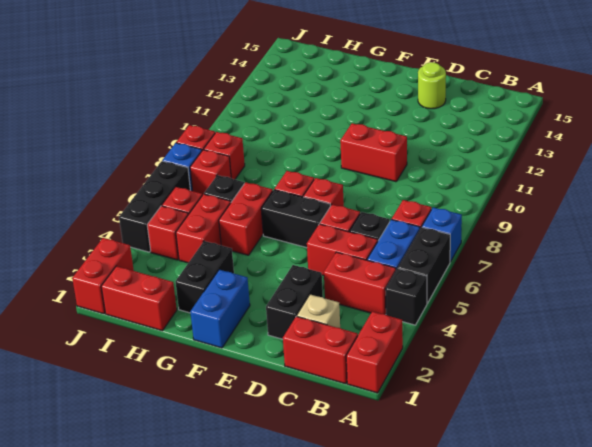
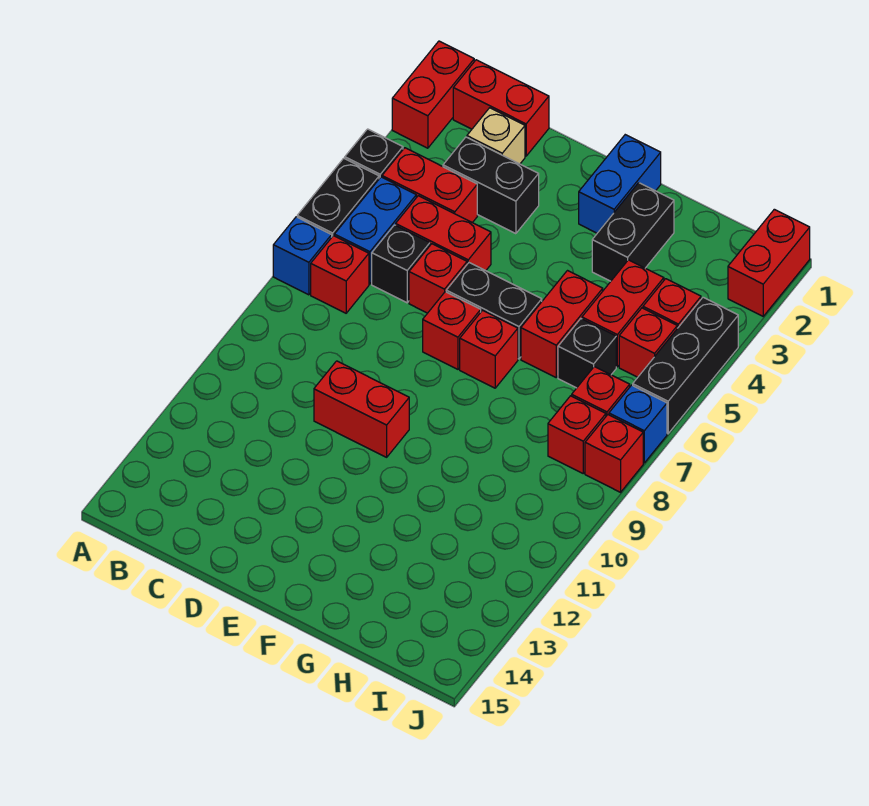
black 1x2 brick [266,265,323,339] -> black 1x2 brick turned to [443,137,539,234]
lime 1x1 round brick [418,62,446,109] -> none
red 1x2 brick [101,266,177,331] -> none

